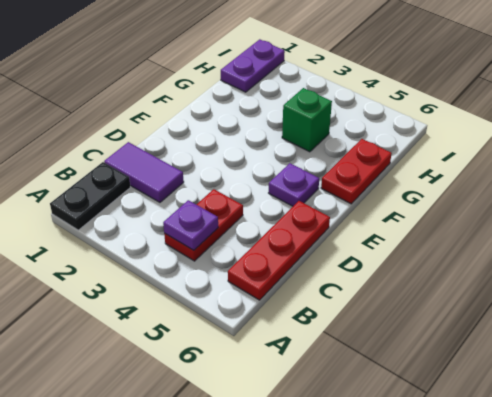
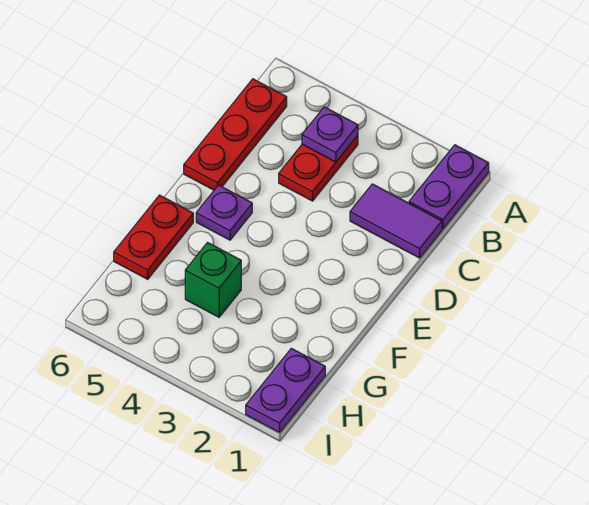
black 1x2 plate [50,162,130,230] -> purple 1x2 plate [409,145,489,229]

